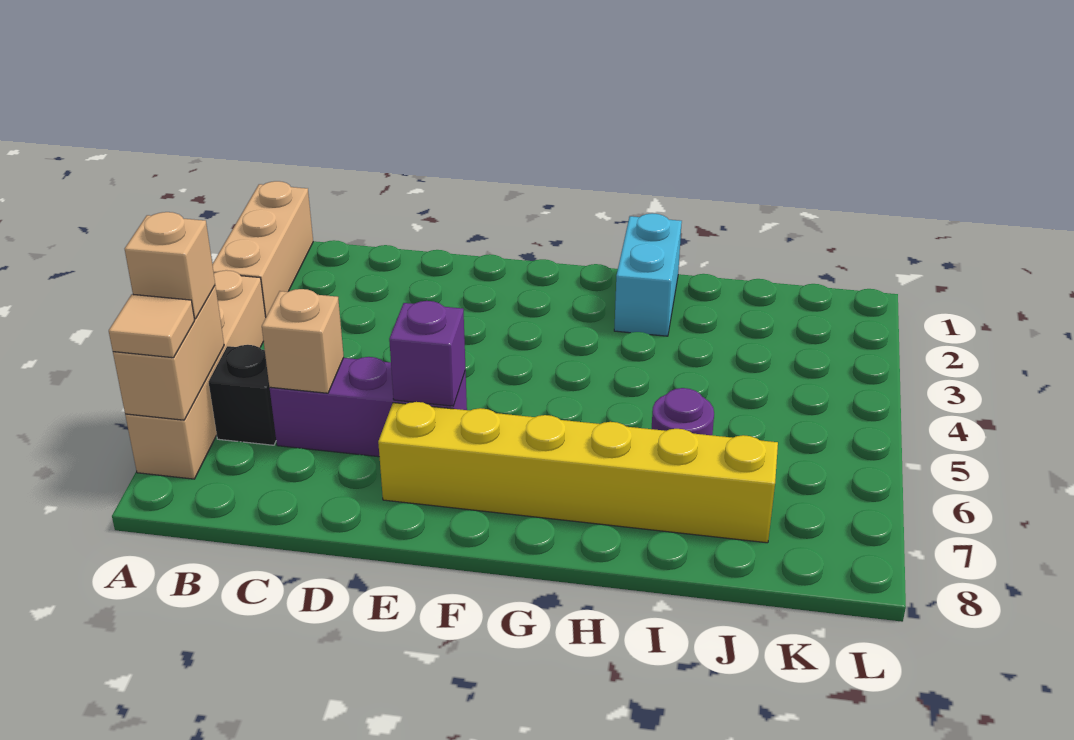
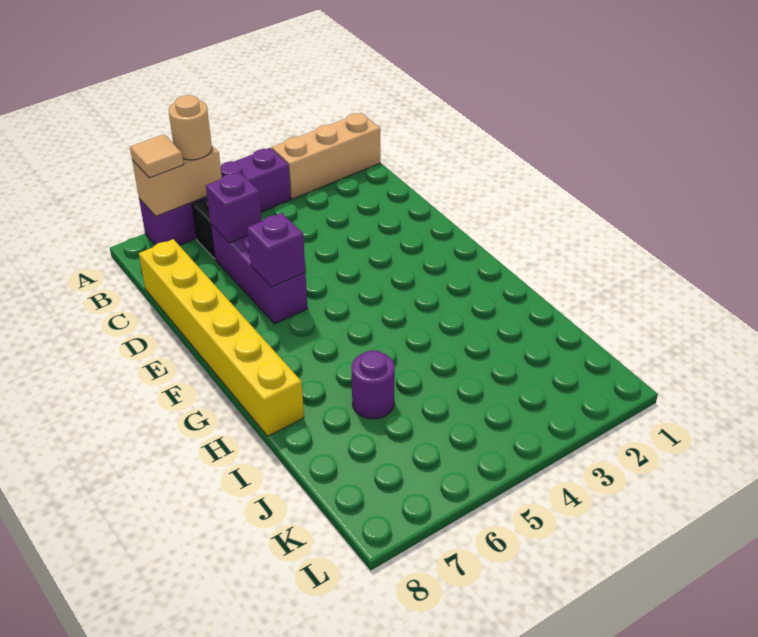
tan 1x4 brick [125,270,266,479] -> purple 1x4 brick [139,148,291,246]
tan 1x1 brick [125,212,215,319] -> tan 1x1 round brick [169,95,212,160]
tan 1x1 brick [262,289,344,393] -> purple 1x1 brick [206,172,262,243]
yellow 1x6 brick [378,402,778,543] -> yellow 1x6 brick moved to [139,239,304,436]
cyan 1x2 brick [614,213,682,336] -> none

